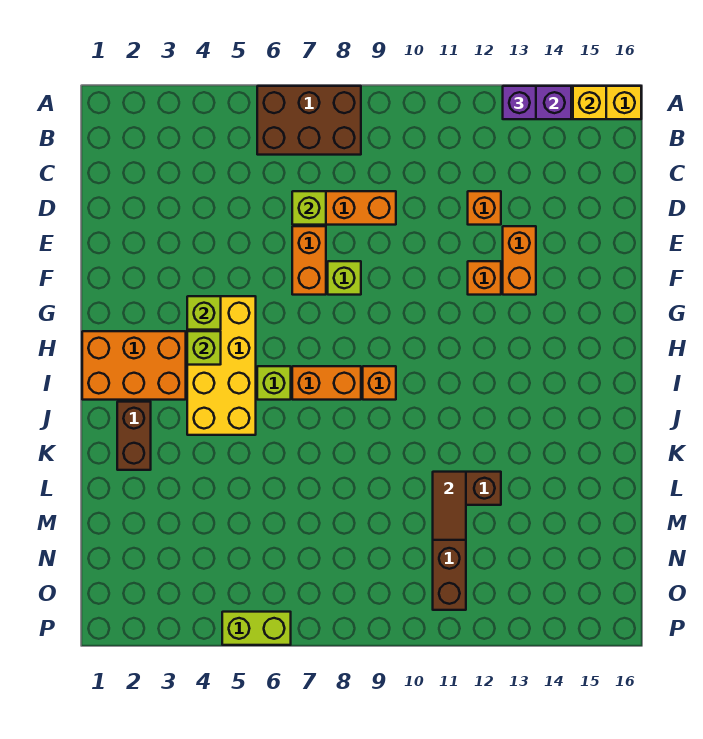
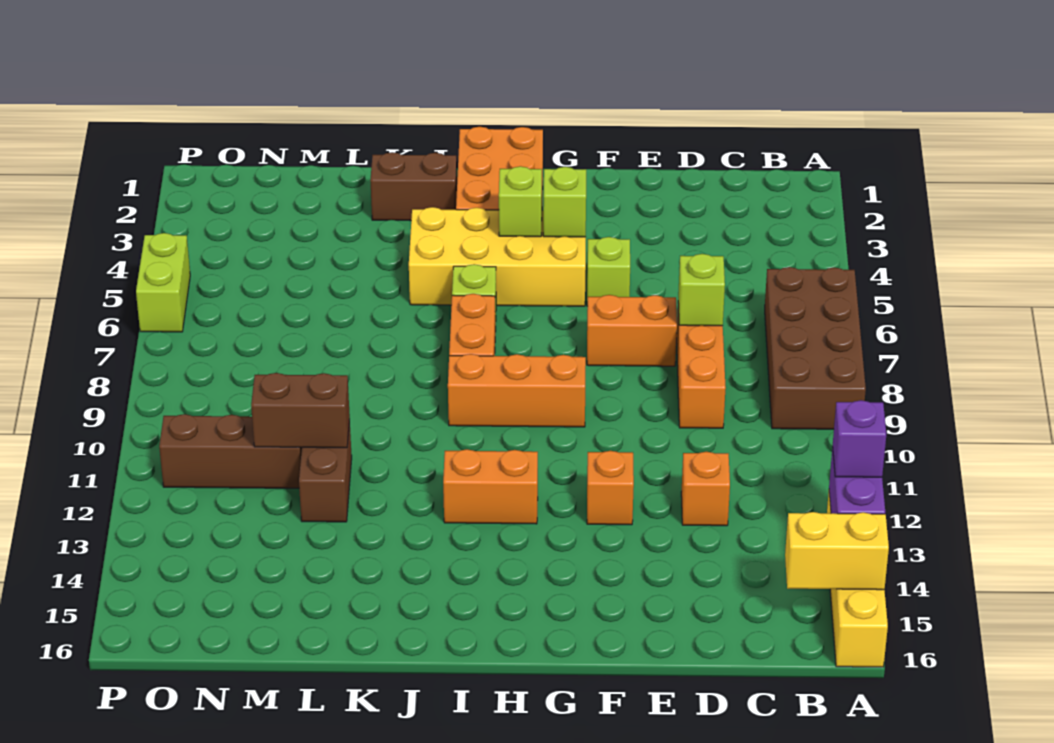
brown 2x3 brick [257,86,361,155] -> brown 2x4 brick [765,267,866,429]
yellow 1x1 brick [573,86,606,119] -> yellow 1x2 brick [785,512,889,590]
orange 1x2 brick [503,226,536,295] -> orange 1x2 brick moved to [443,449,538,524]
lime 1x1 brick [328,261,361,295] -> lime 1x1 brick moved to [587,237,630,306]
orange 1x1 brick [363,366,396,400] -> orange 1x3 brick [448,354,586,427]
brown 1x2 tile [433,472,466,540] -> brown 1x2 brick [251,373,350,448]

